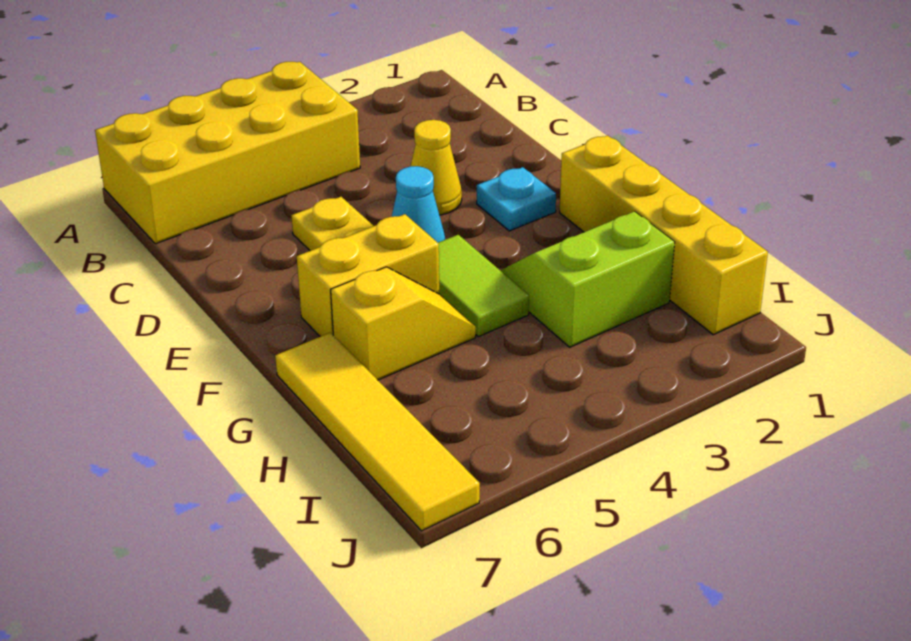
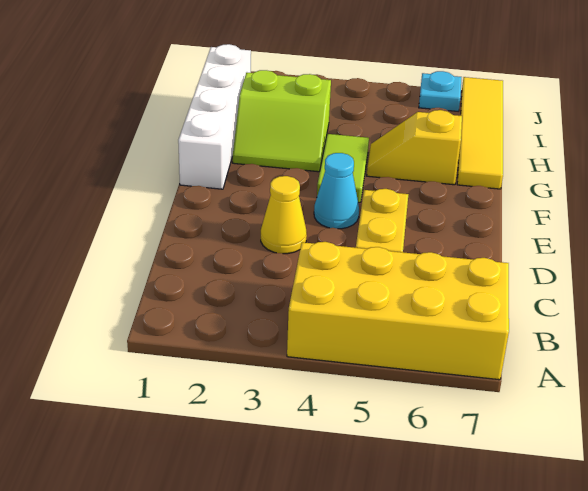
cyan 1x1 plate [477,167,556,231] -> cyan 1x1 plate moved to [419,71,461,111]
yellow 1x4 brick [560,135,768,335] -> white 1x4 brick [178,44,251,189]
yellow 1x2 brick [297,214,439,337] -> none

